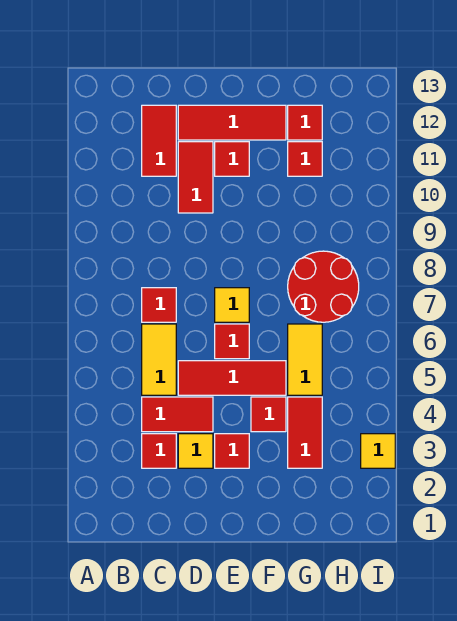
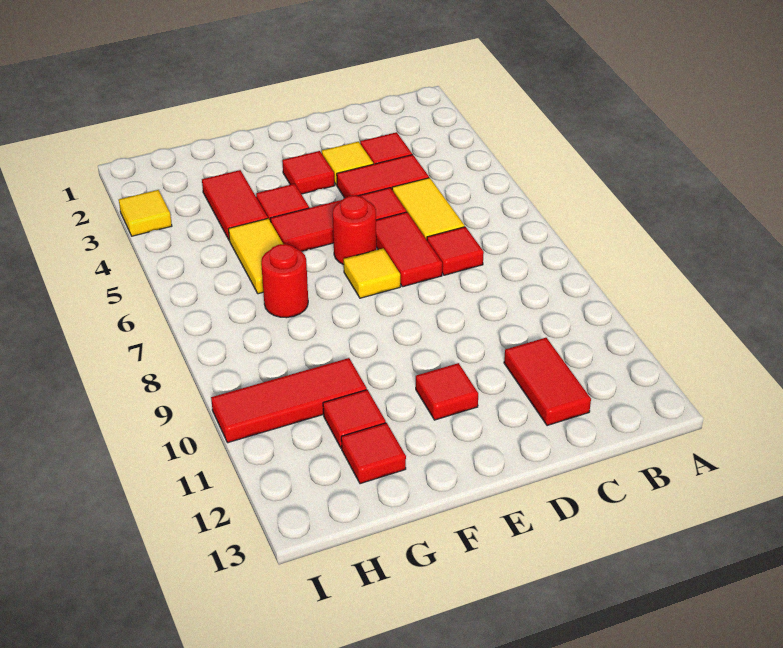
red 1x2 tile [178,142,213,213] -> red 1x2 tile moved to [376,212,442,287]
red 1x3 tile [178,105,286,140] -> red 1x3 tile moved to [211,358,367,443]
red 1x1 tile [215,324,249,359] -> red 1x1 round brick [333,196,376,265]
red 2x2 round brick [288,251,359,322] -> red 1x1 round brick [261,244,308,318]

